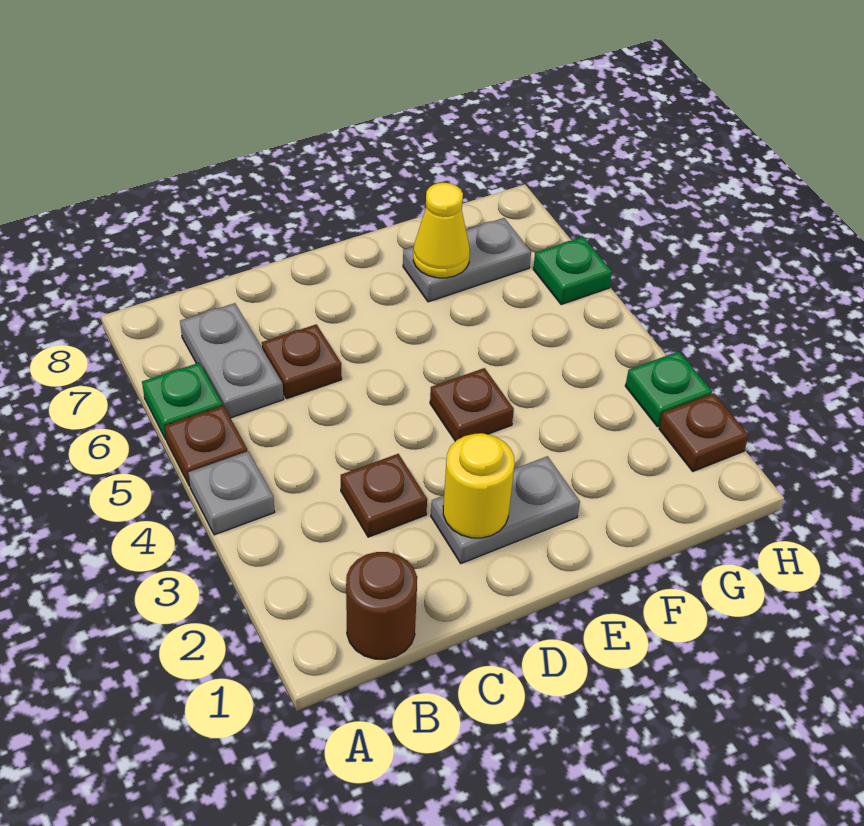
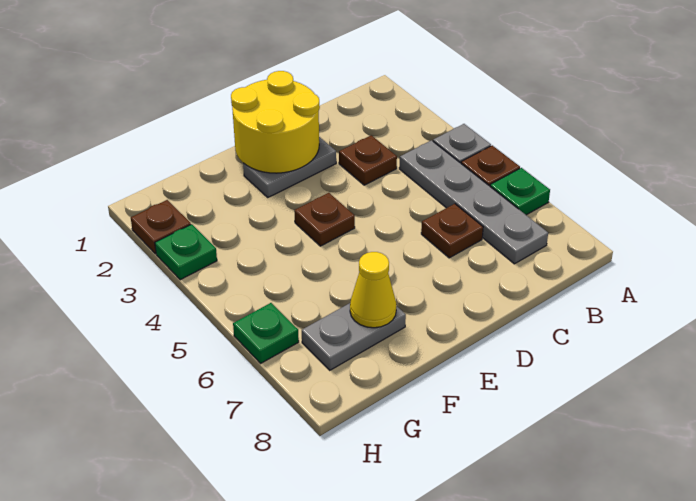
brown 1x1 round brick [346,552,417,659] -> none
grey 1x2 plate [180,303,284,418] -> grey 1x4 plate [399,140,548,264]
yellow 1x1 round brick [443,433,515,538] -> yellow 2x2 round brick [231,71,320,173]

